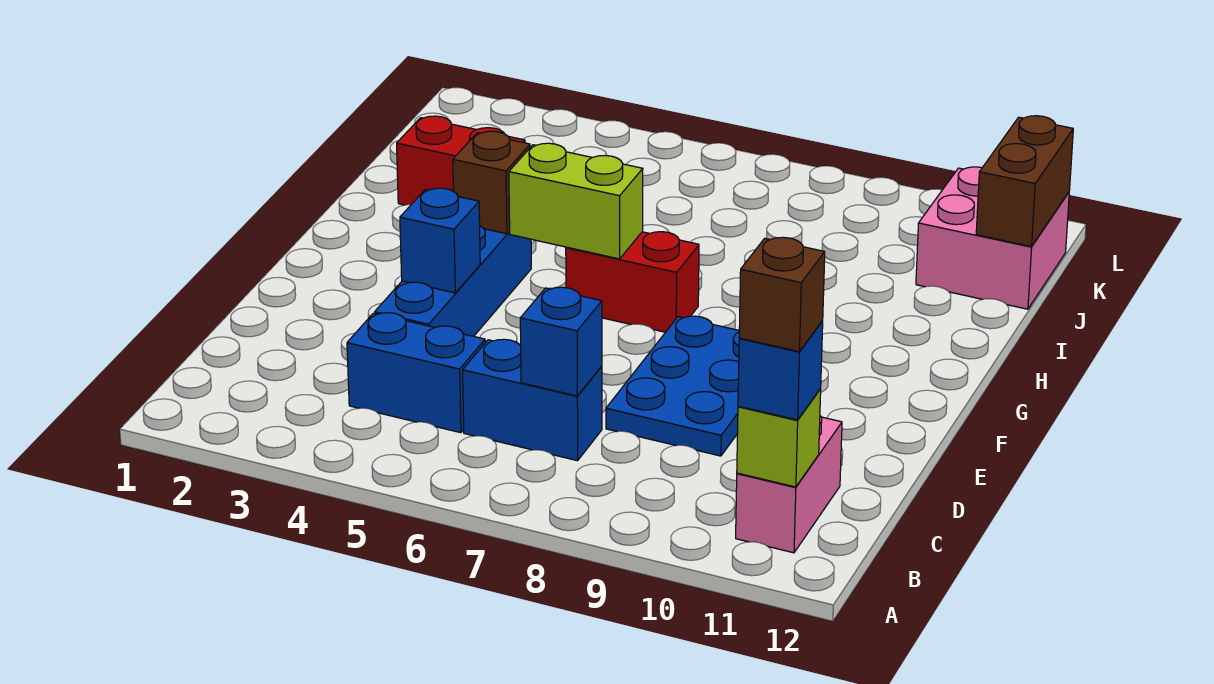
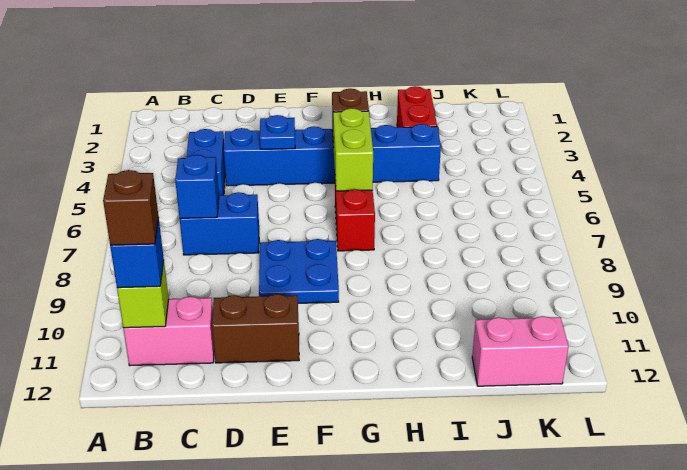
blue 1x2 brick [463,339,602,461] -> blue 1x2 brick turned to [180,192,259,255]
blue 1x4 brick [375,226,531,336] -> blue 1x6 brick [224,124,441,186]
blue 2x3 plate [606,316,740,456] -> blue 2x2 plate [259,239,339,303]
blue 1x1 brick [400,188,480,293] -> blue 1x1 plate [260,115,295,149]
pink 2x2 brick [916,167,1069,309] -> pink 1x2 brick [472,316,569,386]
brown 1x2 brick [976,116,1073,247] -> brown 1x2 brick moved to [212,294,299,363]

